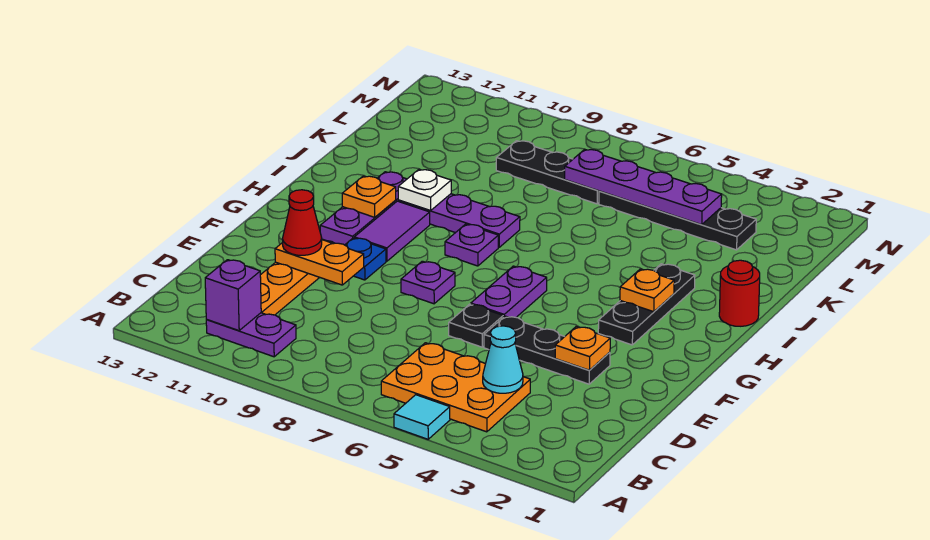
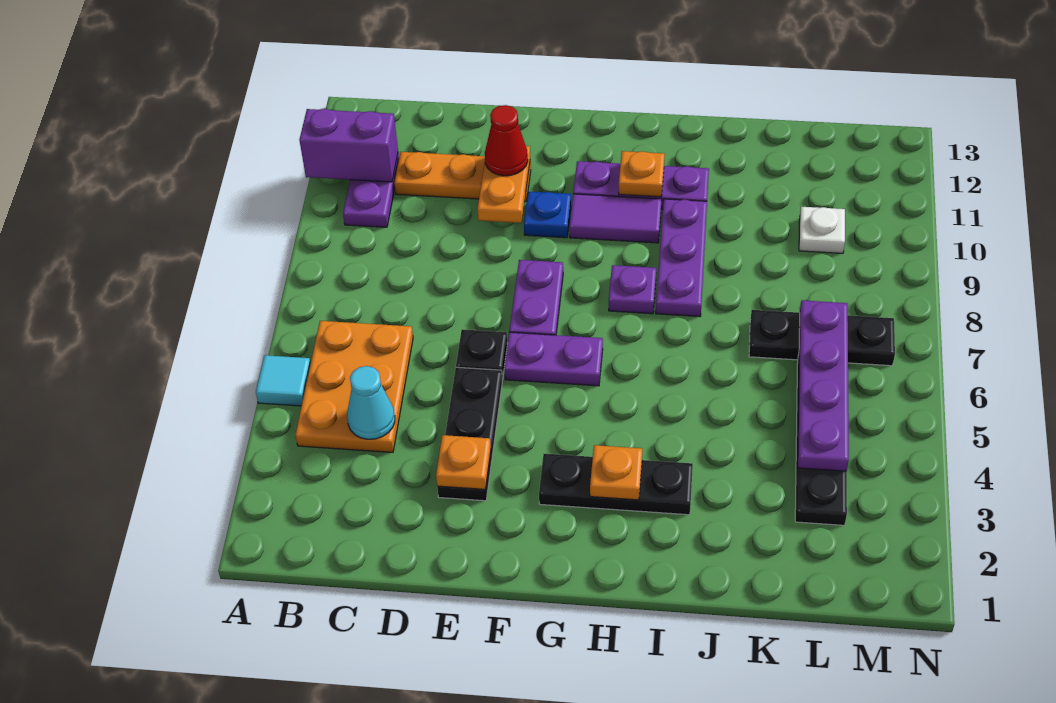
purple 1x1 brick [205,260,261,331] -> purple 1x2 brick [299,109,398,182]
purple 1x1 plate [401,261,455,304] -> purple 1x2 plate [509,260,563,335]
red 1x1 round brick [719,260,760,326] -> none
white 1x1 plate [398,170,451,210] -> white 1x1 plate moved to [799,207,845,253]
black 1x3 plate [496,141,599,204] -> black 1x3 plate turned to [749,310,895,366]

